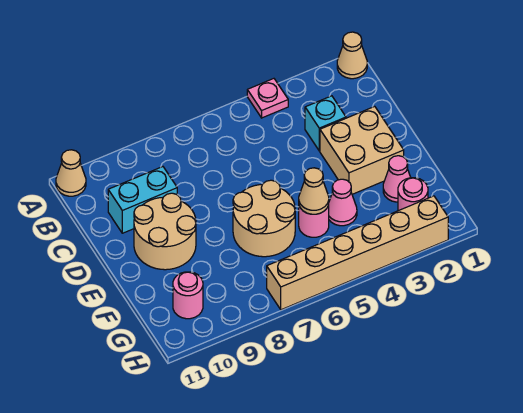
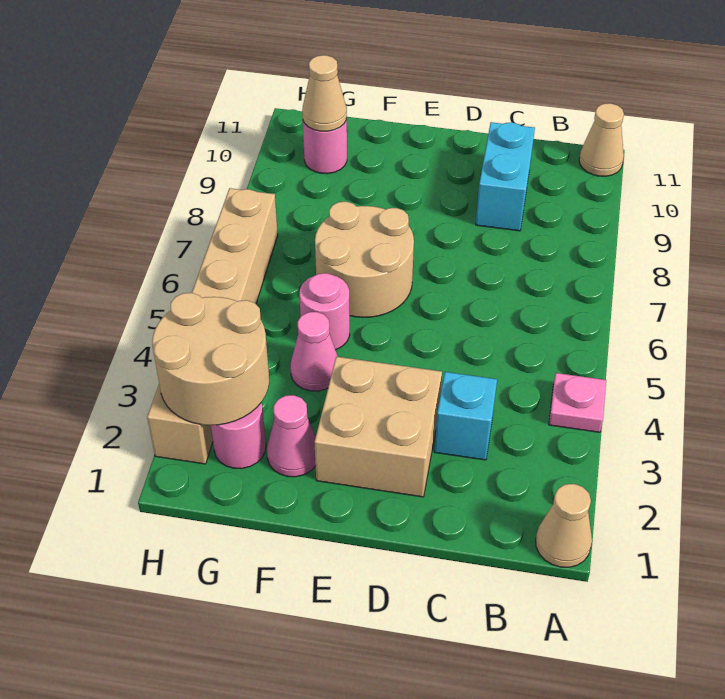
tan 2x2 round brick [134,193,196,270] -> tan 2x2 round brick moved to [152,293,269,425]
tan 1x1 cone [299,168,329,214] -> tan 1x1 cone moved to [302,55,347,131]

